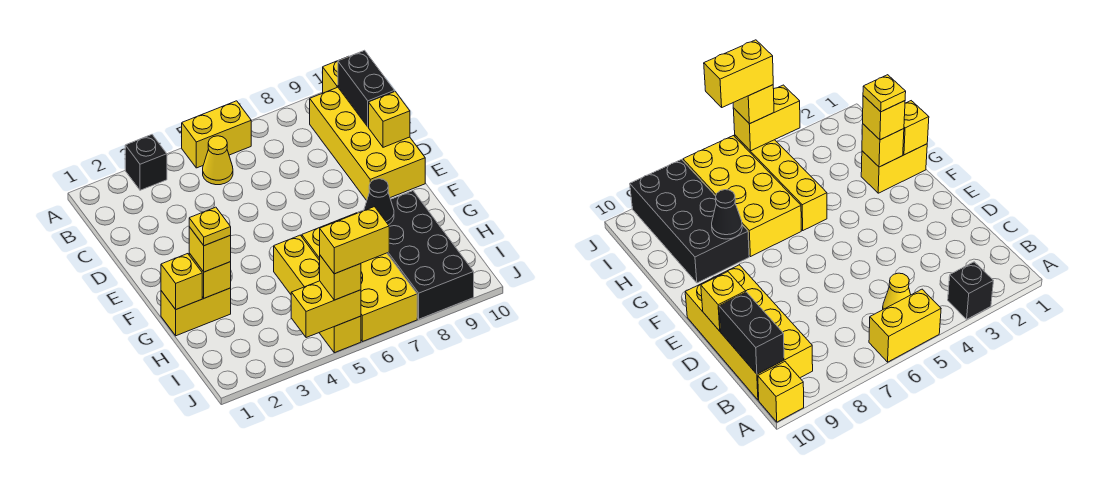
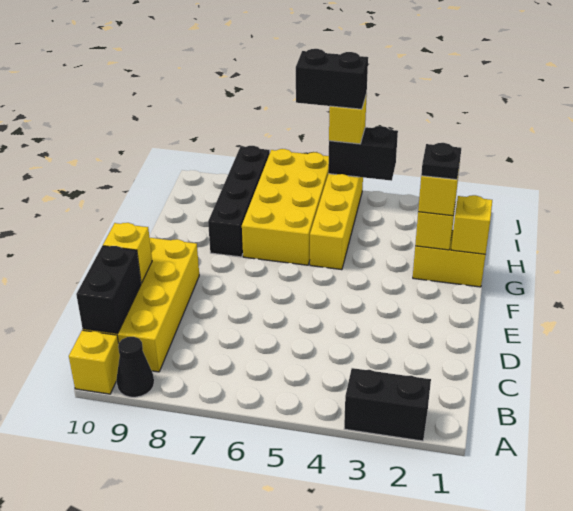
black 1x1 brick [125,135,167,190] -> black 1x2 brick [344,368,431,441]
yellow 1x2 brick [182,101,251,168] -> none
yellow 1x1 cone [203,136,233,185] -> none
yellow 1x1 plate [189,207,231,246] -> black 1x1 plate [421,143,461,180]
black 2x4 brick [358,191,474,319] -> black 1x4 brick [208,146,270,257]
black 1x1 cone [364,179,394,225] -> black 1x1 cone moved to [116,337,154,397]
yellow 1x2 brick [291,281,361,338] -> black 1x2 brick [328,126,398,181]
yellow 1x2 brick [320,207,389,274] -> black 1x2 brick [296,49,368,109]

